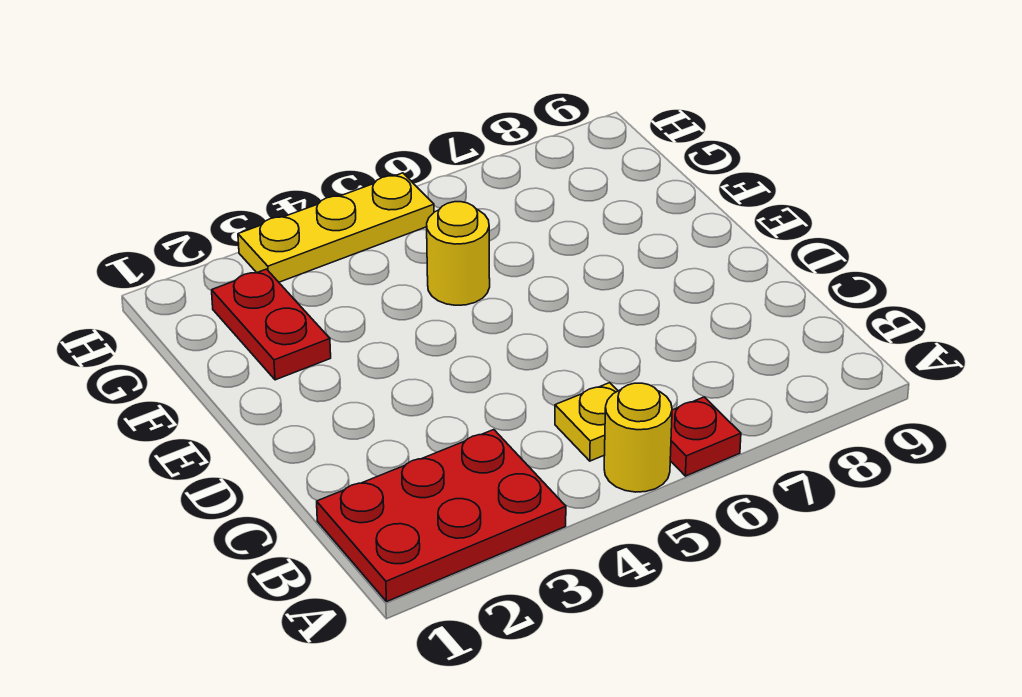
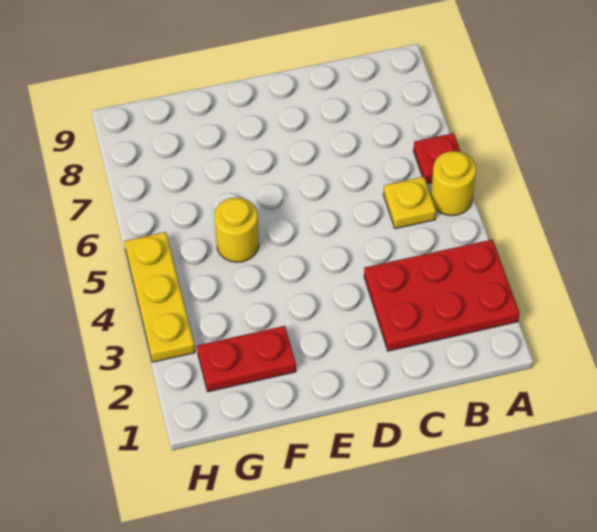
red 2x3 plate [317,430,566,602] -> red 2x3 plate turned to [364,239,520,351]

